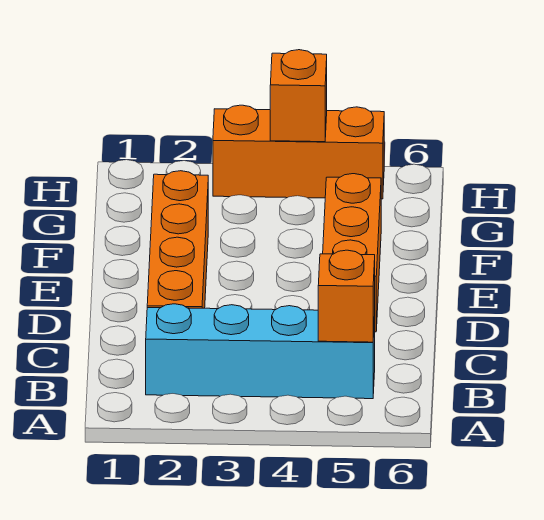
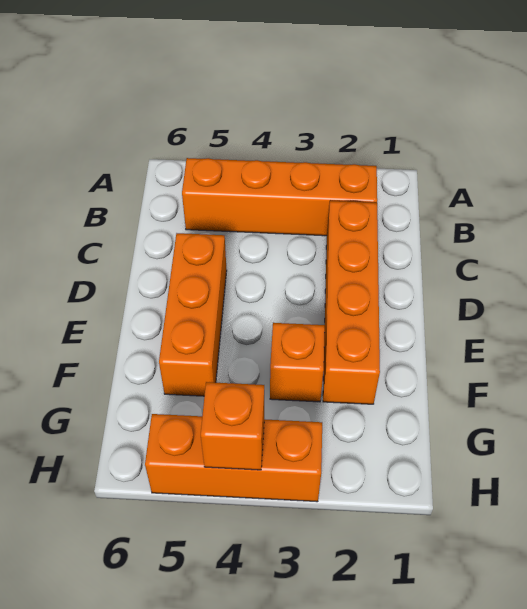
cyan 1x4 brick [146,304,375,399] -> orange 1x4 brick [182,158,377,236]
orange 1x1 brick [318,250,375,342] -> orange 1x1 brick moved to [270,323,325,402]

